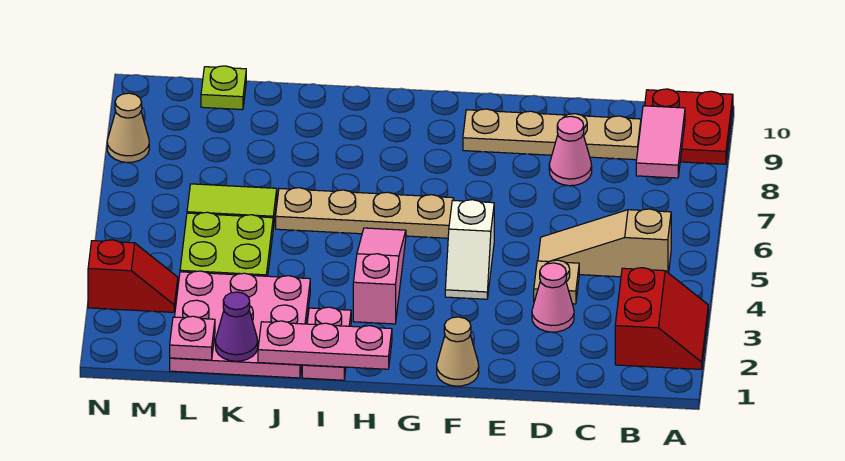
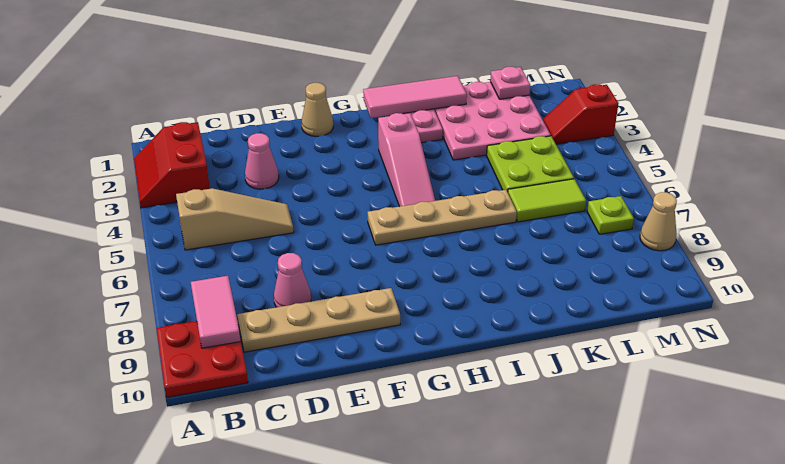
tan 1x1 plate [534,260,579,304] -> none
white 1x2 slope [445,200,494,299] -> none
pink 1x3 plate [258,321,392,369] -> pink 1x3 tile [363,76,467,118]
purple 1x1 cone [215,292,258,361] -> none
lime 1x1 plate [201,66,246,110] -> lime 1x1 plate moved to [587,196,634,234]

